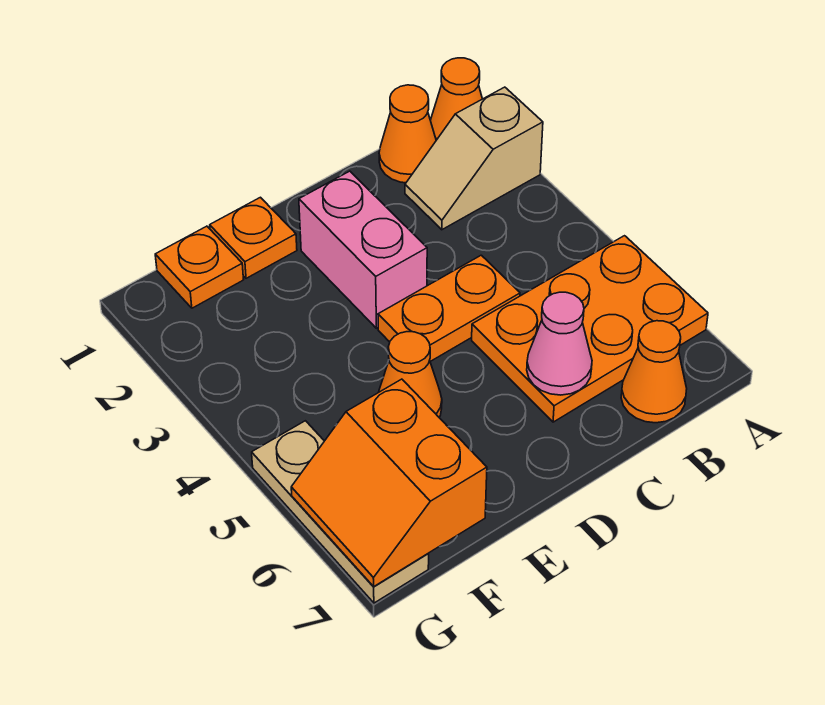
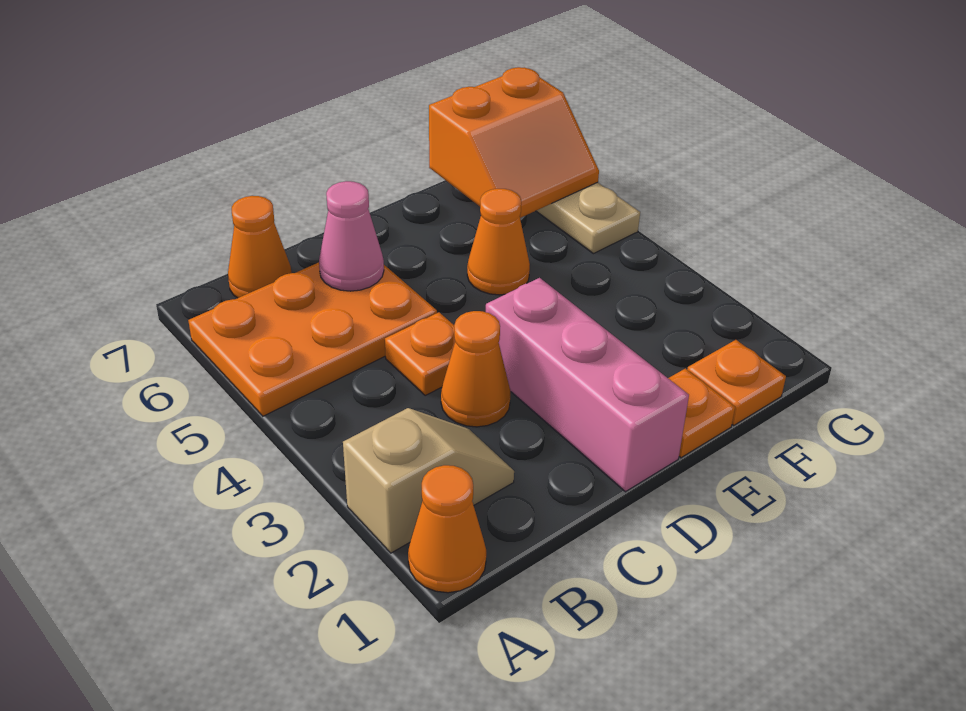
orange 1x1 cone [379,85,436,183] -> orange 1x1 cone moved to [441,311,511,427]
orange 1x2 plate [378,255,520,361] -> orange 1x1 plate [385,312,455,395]
pink 1x2 brick [299,171,427,328] -> pink 1x3 brick [486,278,689,492]
orange 2x2 slope [291,379,487,587] -> orange 2x2 slope turned to [429,67,599,218]

